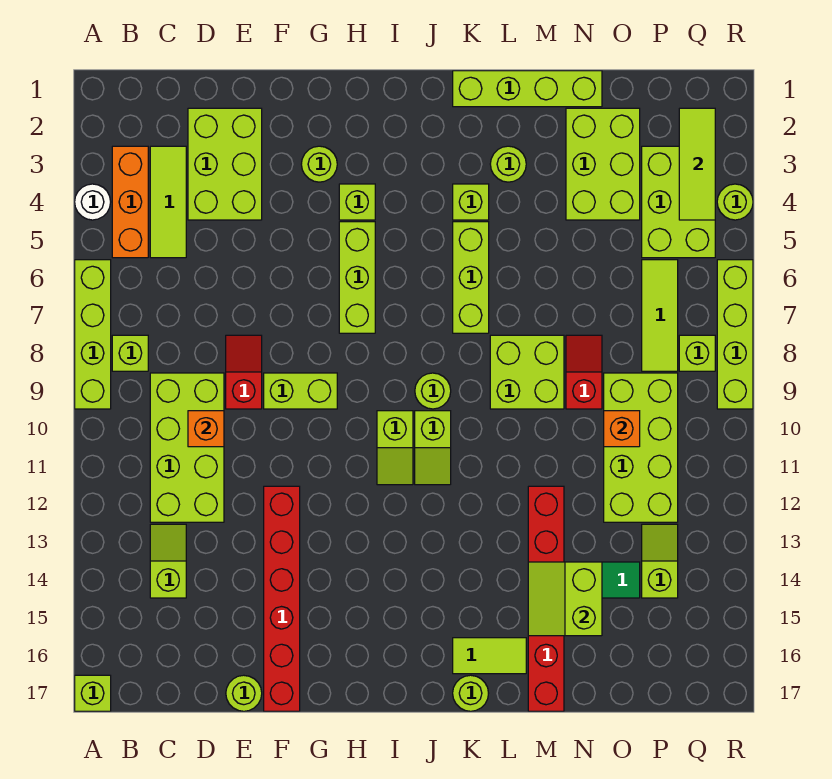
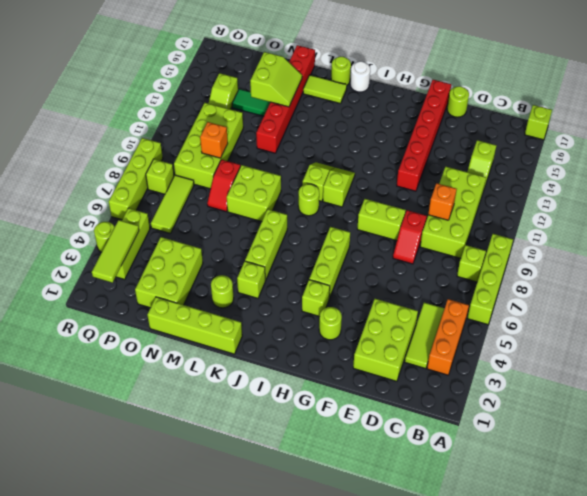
white 1x1 round brick [75,184,111,220] -> white 1x1 round brick moved to [350,61,370,92]
lime 2x3 brick [642,146,715,258] -> lime 1x3 brick [116,208,150,279]

